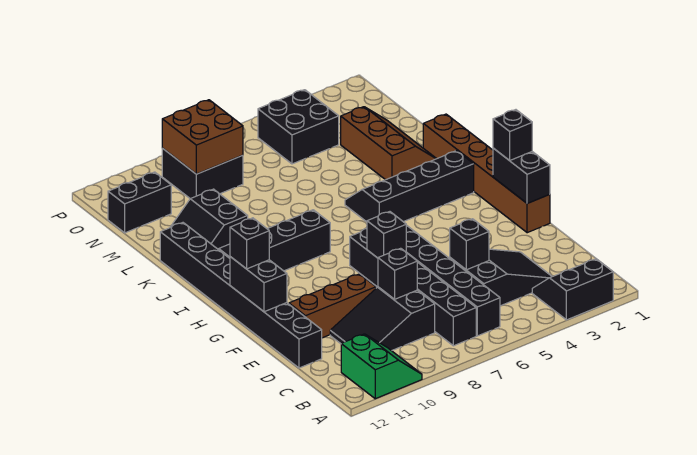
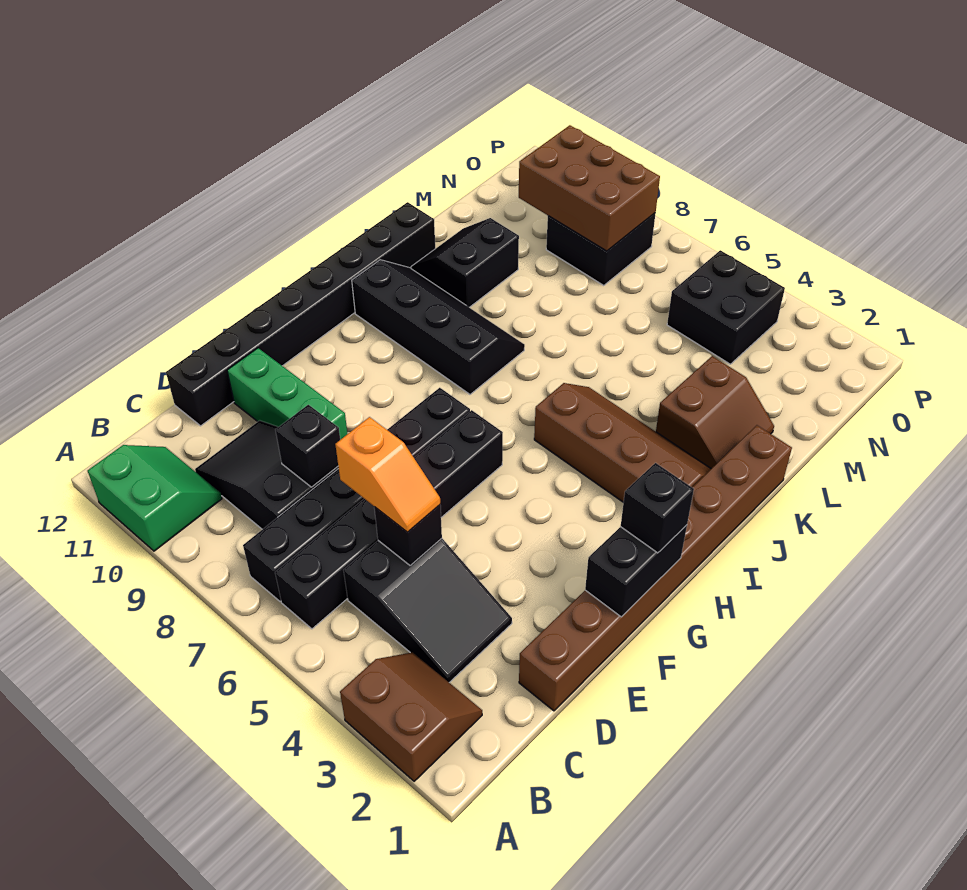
black 2x2 slope [532,259,613,320] -> brown 2x2 slope [340,652,482,781]
green 2x2 slope [341,334,422,399] -> green 2x2 slope turned to [88,445,222,551]
none -> orange 1x2 slope [335,417,440,532]
brown 1x3 brick [289,274,376,338] -> green 1x3 brick [227,348,347,440]
brown 1x6 brick [423,114,550,233] -> brown 1x8 brick [519,425,792,711]
black 1x1 brick [367,212,406,258] -> none
black 1x2 brick [230,257,287,312] -> none
black 1x1 brick [230,218,269,269] -> none
black 2x4 slope [345,151,474,222] -> brown 2x4 slope [534,383,711,502]
brown 2x3 slope [341,107,436,180] -> brown 2x2 slope [656,356,774,469]
brown 2x2 brick [162,100,243,174] -> brown 2x3 brick [519,125,660,251]
black 1x2 brick [108,172,171,233] -> none

